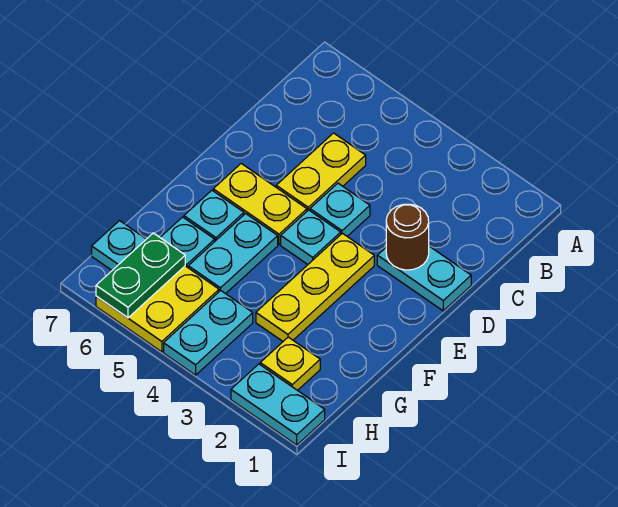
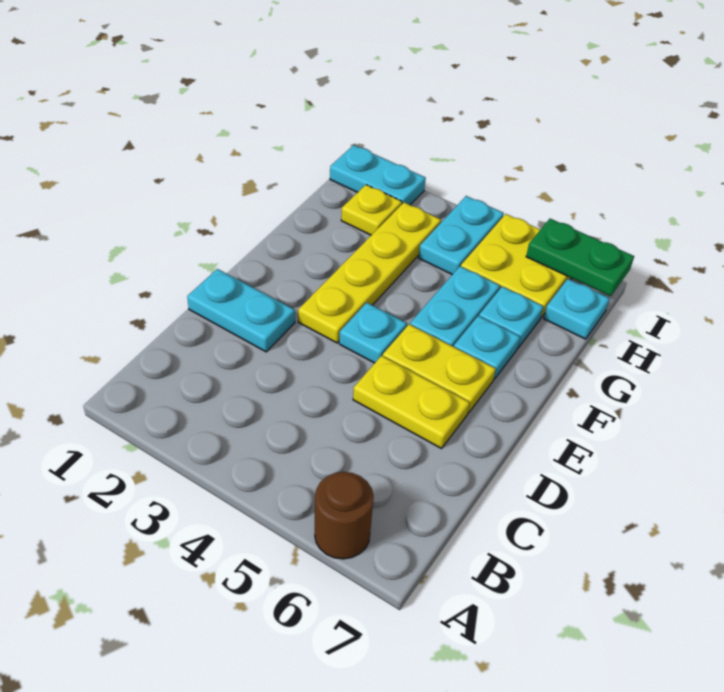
yellow 1x2 plate [276,133,366,211] -> yellow 1x2 plate turned to [353,356,470,449]
brown 1x1 round brick [386,204,429,270] -> brown 1x1 round brick moved to [315,472,374,559]
cyan 1x1 plate [310,183,370,236] -> none
yellow 1x3 plate [256,233,374,341] -> yellow 1x4 plate [298,202,441,343]
green 1x2 plate [96,233,185,318] -> green 1x2 plate turned to [526,219,634,296]

